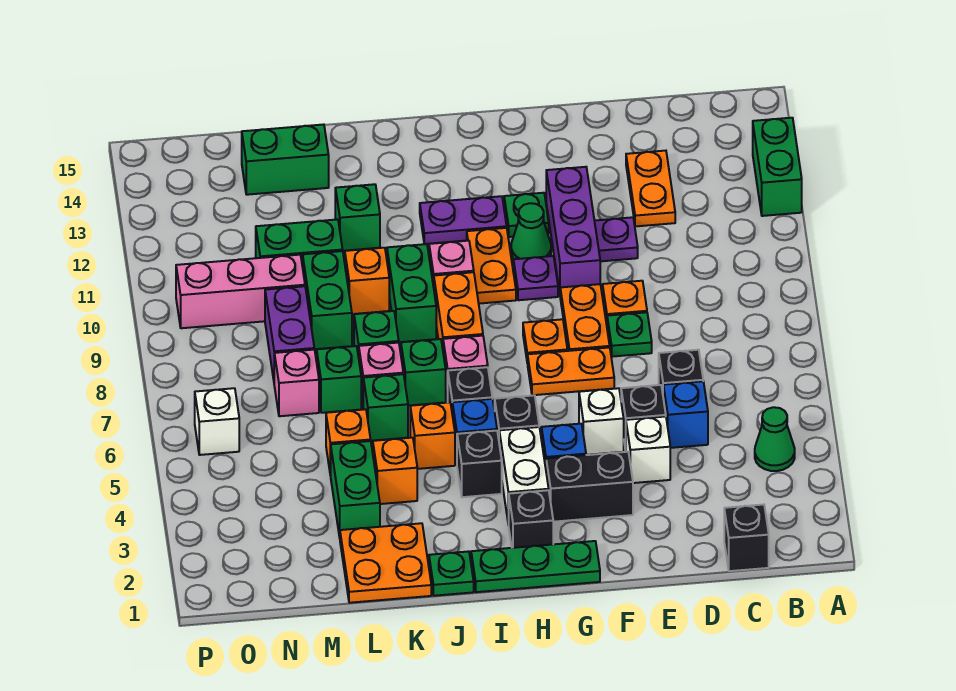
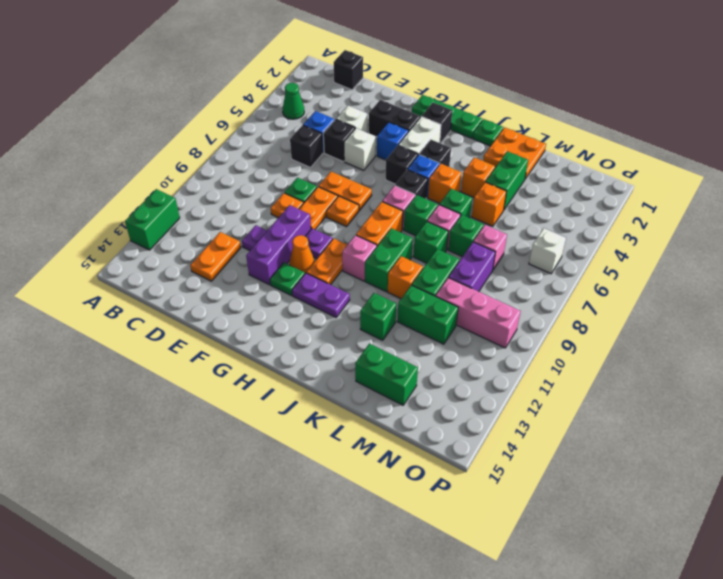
green 1x1 cone [511,203,551,259] -> orange 1x1 cone [290,235,314,273]

